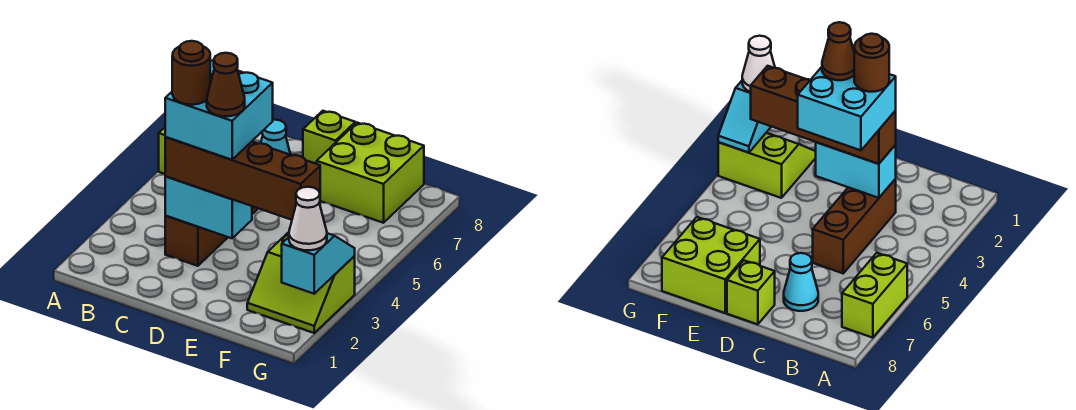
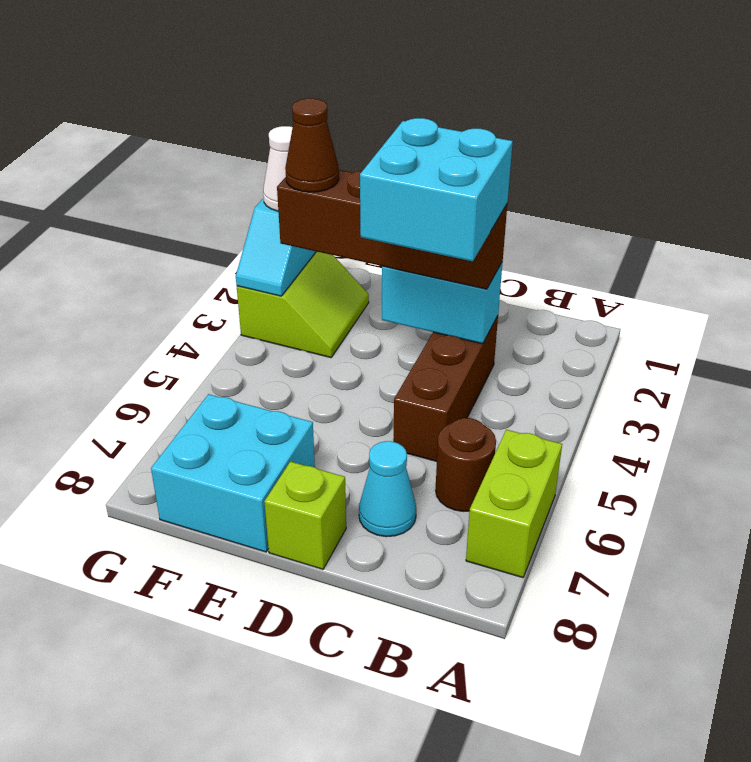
brown 1x1 round brick [172,41,210,105] -> brown 1x1 round brick moved to [436,418,496,511]
brown 1x1 cone [207,53,245,116] -> brown 1x1 cone moved to [285,98,339,192]
lime 2x2 brick [317,123,424,223] -> cyan 2x2 brick [151,394,315,552]
lime 2x2 slope [247,233,355,333] -> lime 2x2 slope turned to [237,252,369,358]

